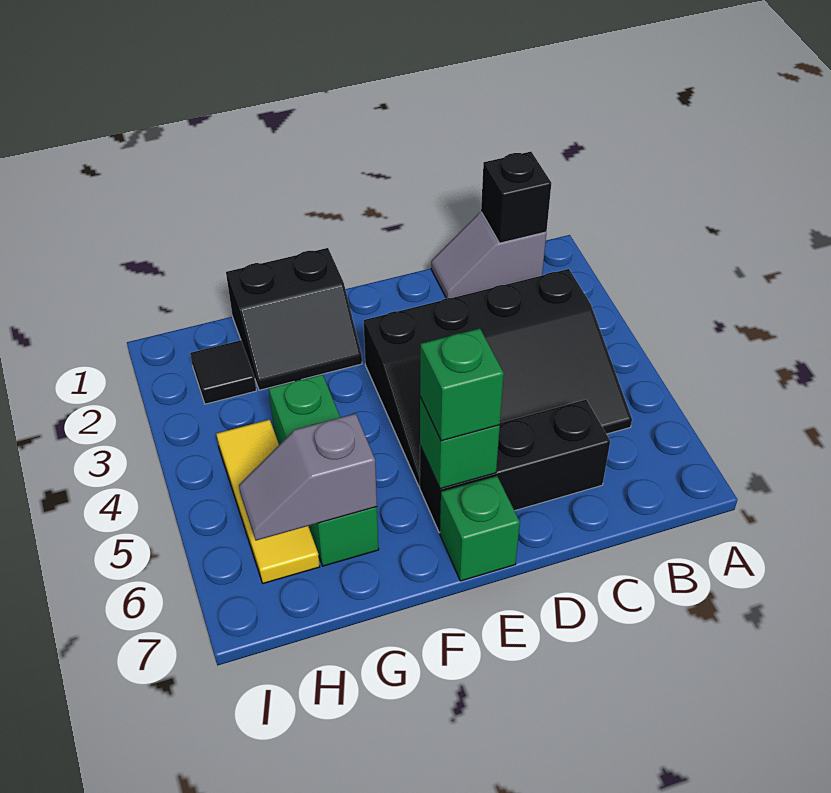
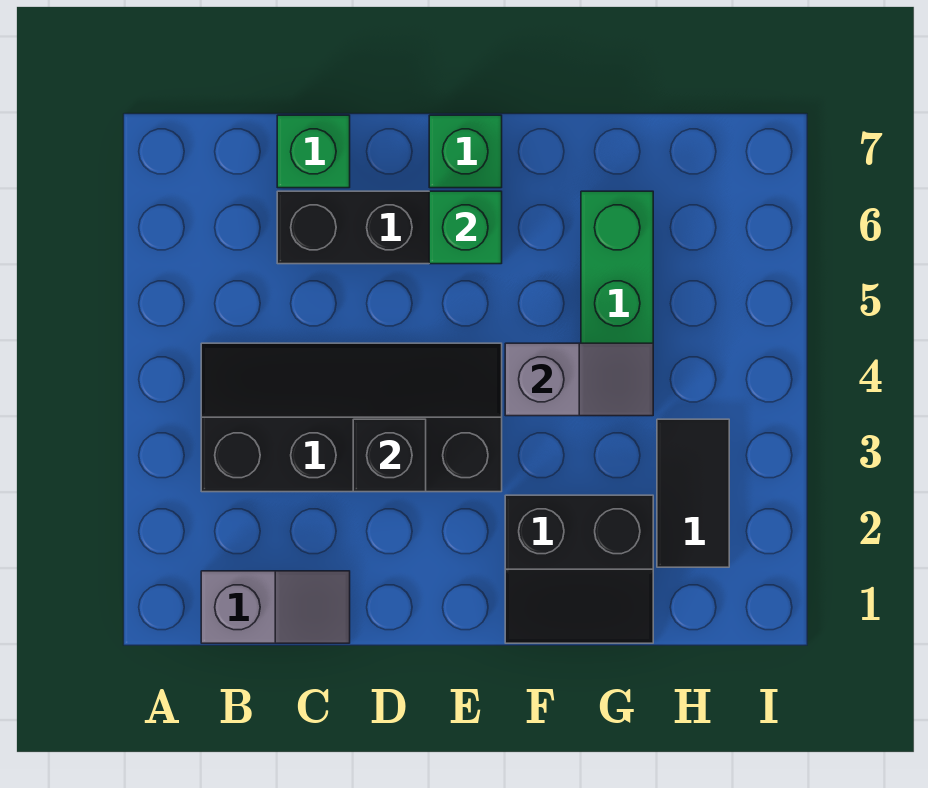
black 1x1 brick [481,152,551,243] -> black 1x1 brick moved to [353,419,426,492]
black 3x4 slope [364,269,632,487] -> black 2x4 slope [201,343,502,492]
green 1x1 brick [420,328,504,441] -> green 1x1 brick moved to [277,115,350,188]
black 2x2 slope [226,248,362,390] -> black 2x2 slope turned to [505,495,653,643]
grey 1x2 slope [239,414,377,541] -> grey 1x2 slope moved to [505,343,653,416]
black 1x1 tile [190,340,256,404] -> black 1x2 tile [657,419,729,567]
yellow 1x3 tile [216,419,320,583] -> none

